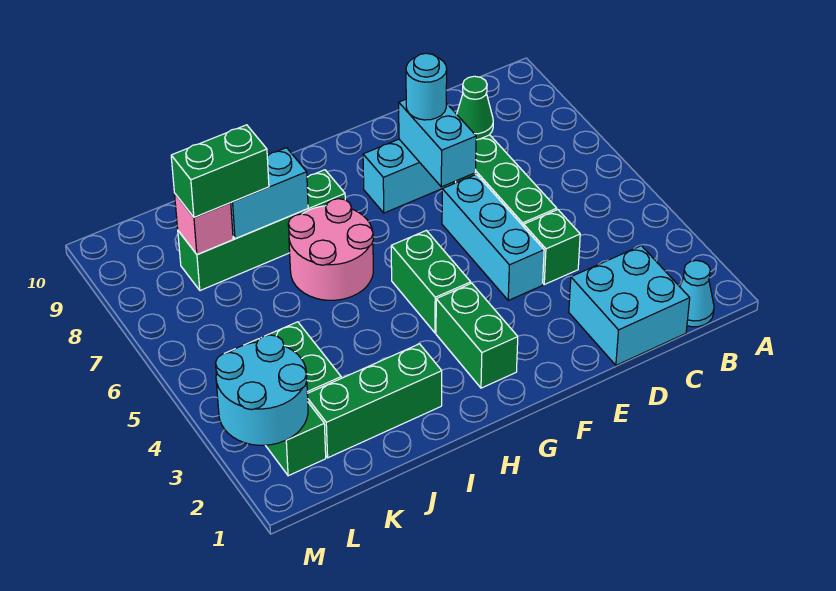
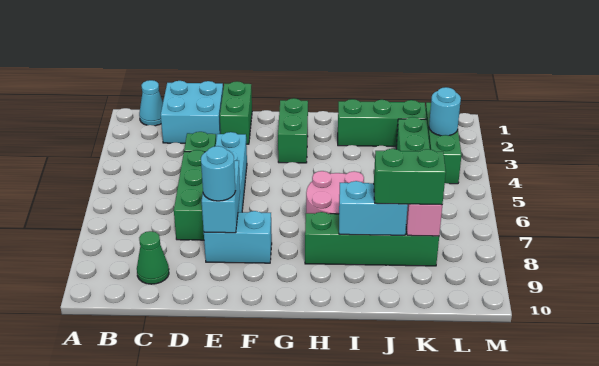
green 1x2 brick [391,230,471,333] -> green 1x2 brick moved to [220,81,252,144]
cyan 2x2 round brick [216,335,308,445] -> cyan 1x1 round brick [429,87,461,136]

